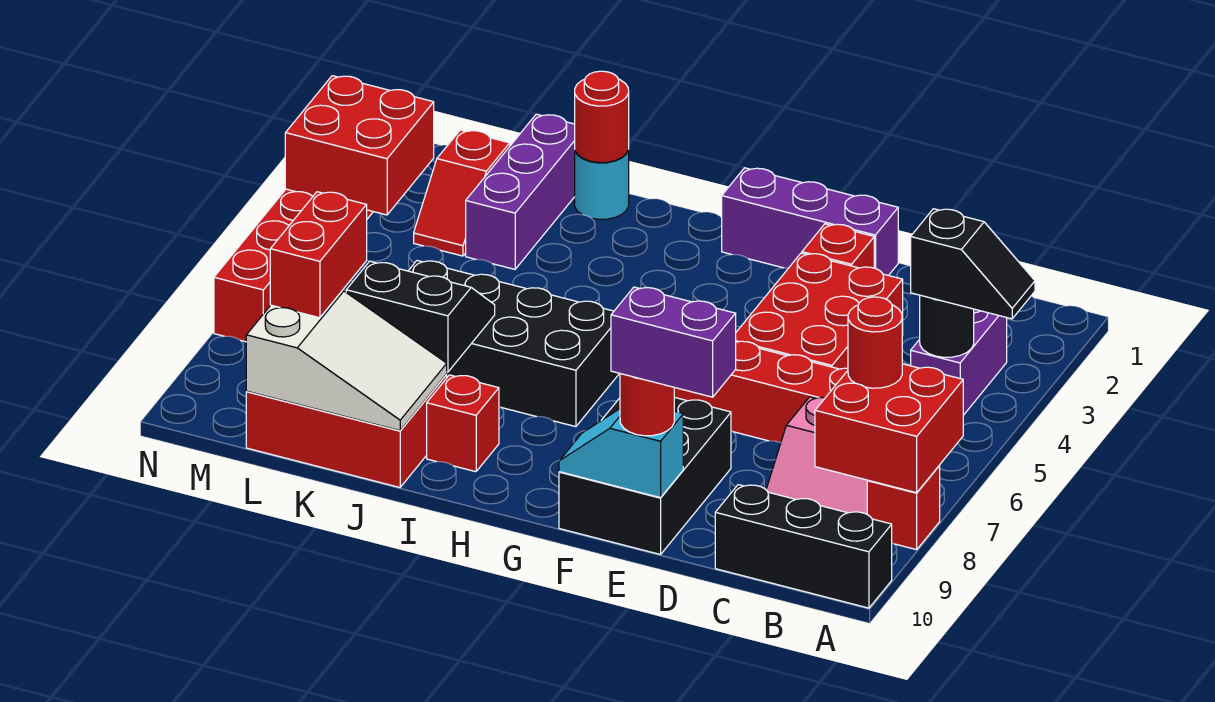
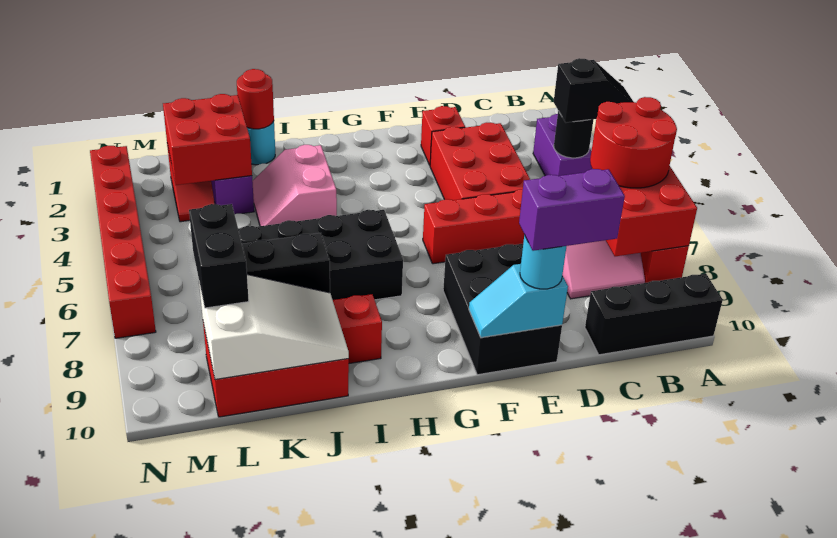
red 1x1 round brick [848,297,902,388] -> red 2x2 round brick [590,97,677,188]
purple 1x3 brick [722,168,898,275] -> none
red 1x1 round brick [620,374,674,436] -> cyan 1x1 round brick [520,235,567,289]
none -> pink 2x2 slope [252,145,337,226]
red 1x2 brick [270,192,367,318] -> black 1x2 brick [189,204,249,308]
red 2x2 brick [285,76,434,215] -> red 2x2 brick moved to [163,94,252,185]

